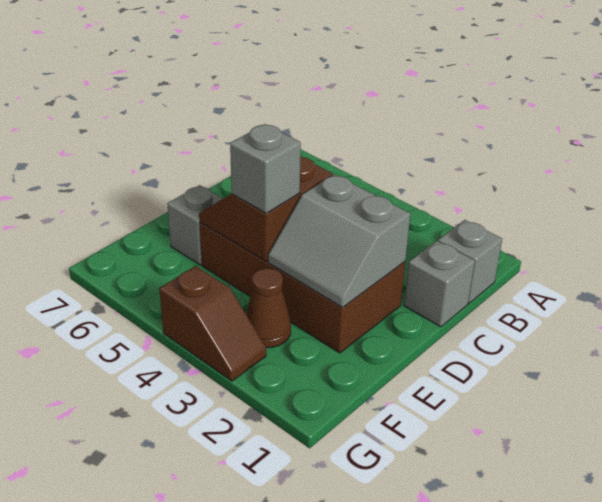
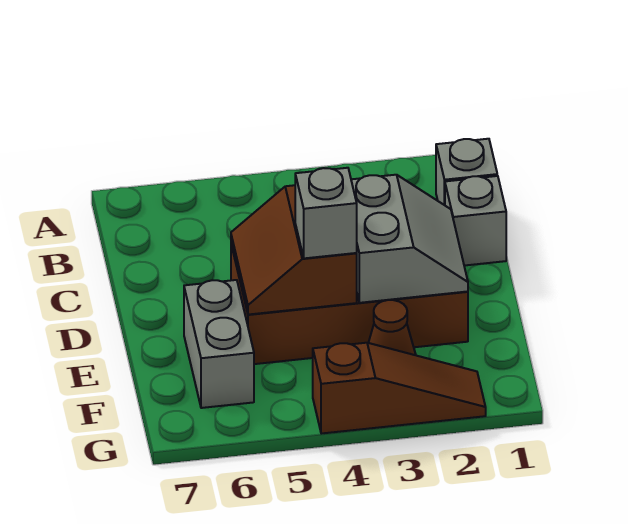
grey 2x2 slope [268,174,410,307] -> grey 2x2 slope turned to [351,175,468,303]
grey 1x1 brick [167,185,223,265] -> grey 1x2 brick [184,280,254,408]
brown 1x2 slope [159,266,266,381] -> brown 1x3 slope [313,343,486,434]

